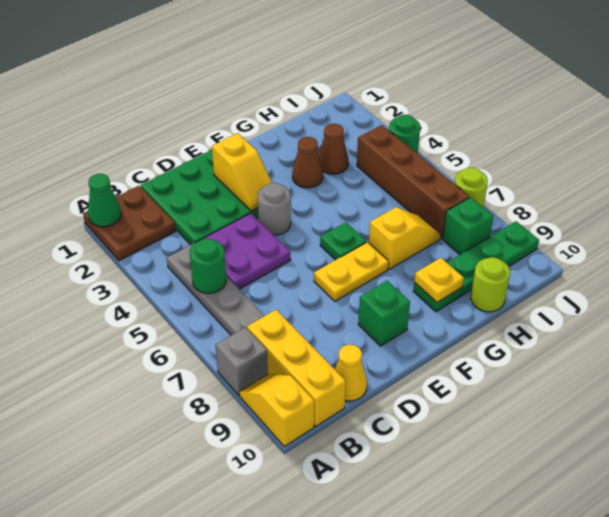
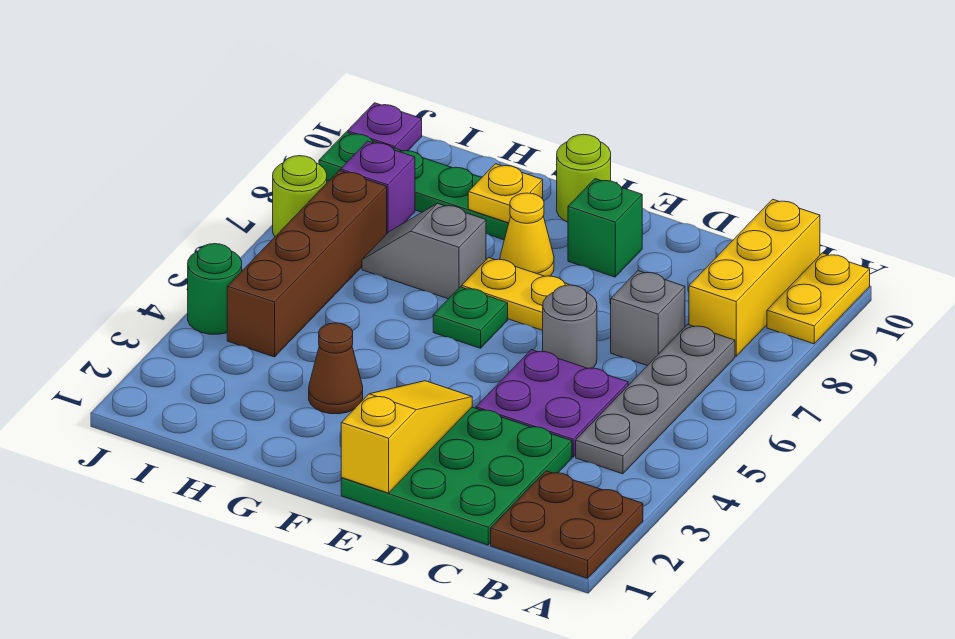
green 1x1 cone [88,174,121,227] -> none
grey 1x1 brick [216,327,268,395] -> grey 1x1 brick moved to [611,271,685,366]
yellow 1x2 slope [239,374,314,446] -> yellow 1x2 plate [767,253,870,344]
green 1x1 round brick [190,239,226,293] -> none
yellow 1x1 cone [335,345,367,401] -> yellow 1x1 cone moved to [500,193,554,276]
yellow 1x2 slope [212,133,272,211] -> yellow 1x3 slope [341,381,472,493]
grey 1x1 round brick [258,183,291,235] -> grey 1x1 round brick moved to [543,285,597,368]
yellow 1x2 slope [369,207,441,269] -> grey 1x2 slope [362,203,486,299]
brown 1x1 cone [319,124,348,174] -> none
lime 1x1 round brick [471,257,510,312] -> lime 1x1 round brick moved to [557,134,611,222]
green 1x1 brick [443,197,493,255] -> purple 1x1 brick [341,141,415,233]
none -> purple 1x1 plate [347,103,422,151]

